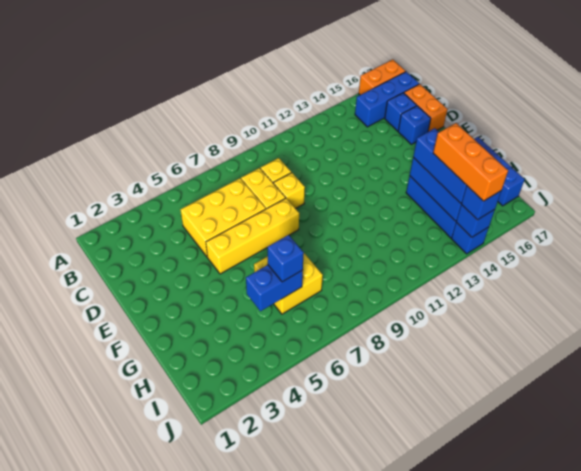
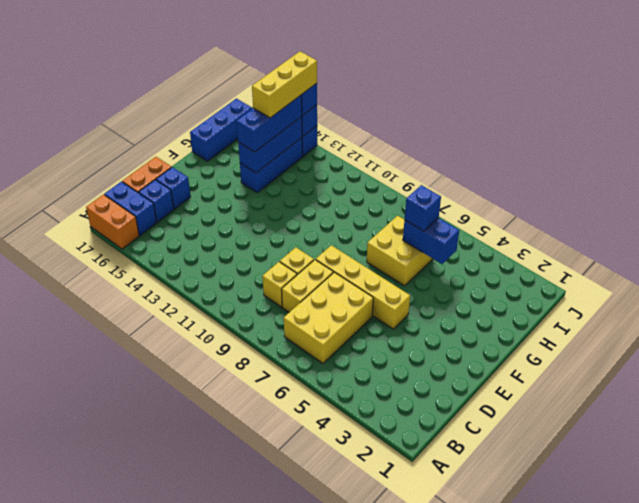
blue 1x3 brick [355,72,419,127] -> blue 1x2 brick [104,182,157,235]
yellow 2x3 brick [181,178,266,257] -> yellow 2x3 brick turned to [284,272,373,363]
orange 1x3 brick [433,123,508,201] -> yellow 1x3 brick [252,51,317,118]

